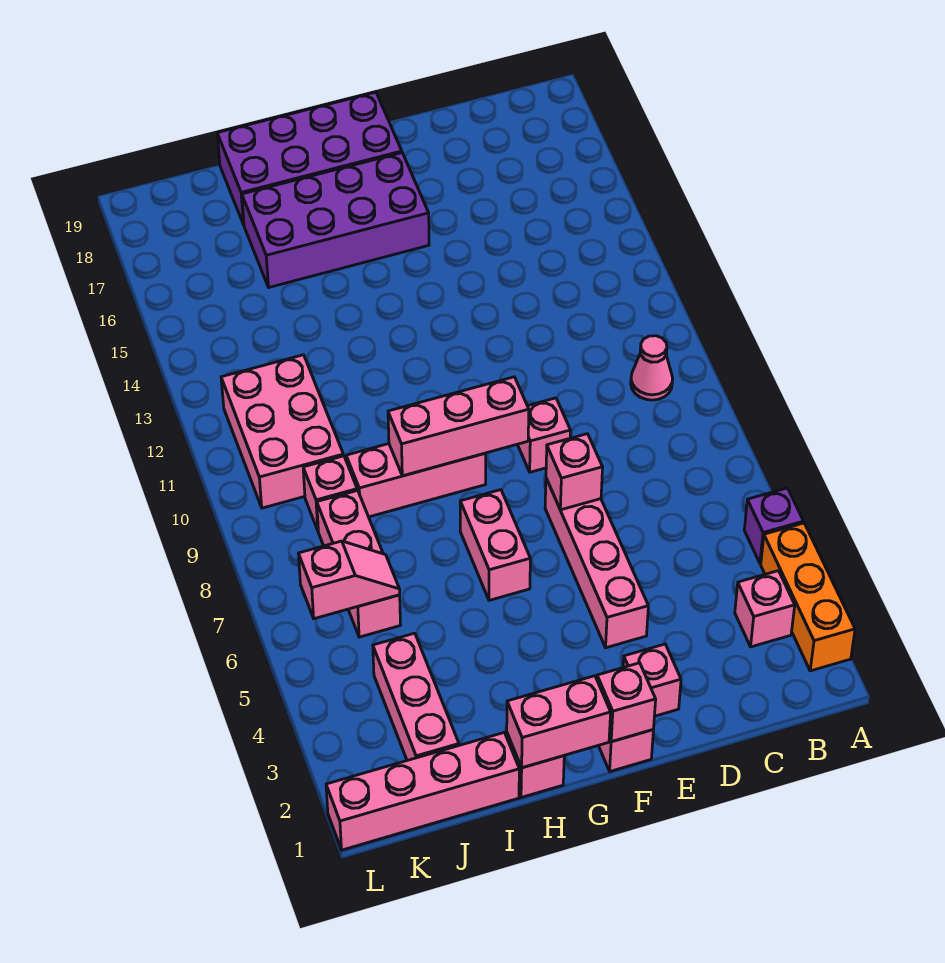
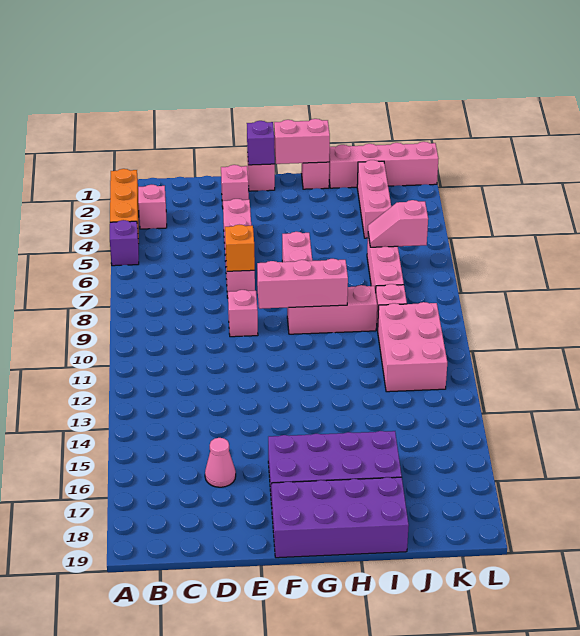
pink 1x1 cone [631,336,673,400] -> pink 1x1 cone moved to [205,438,236,487]
pink 1x1 brick [546,434,603,510] -> orange 1x1 brick [225,225,255,271]
pink 1x1 brick [597,663,656,742] -> purple 1x1 brick [247,121,275,165]

